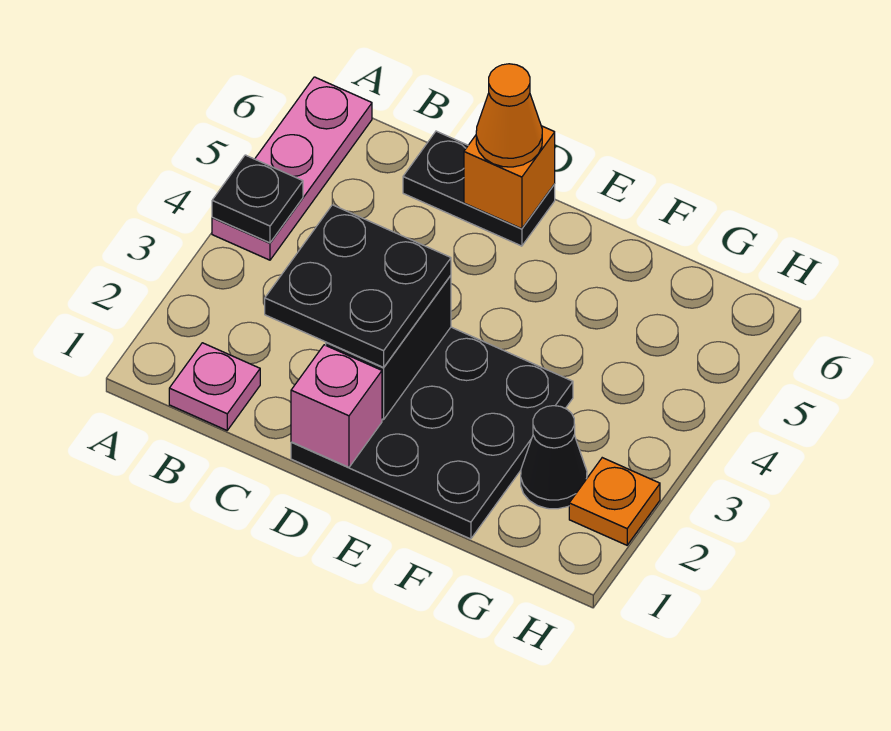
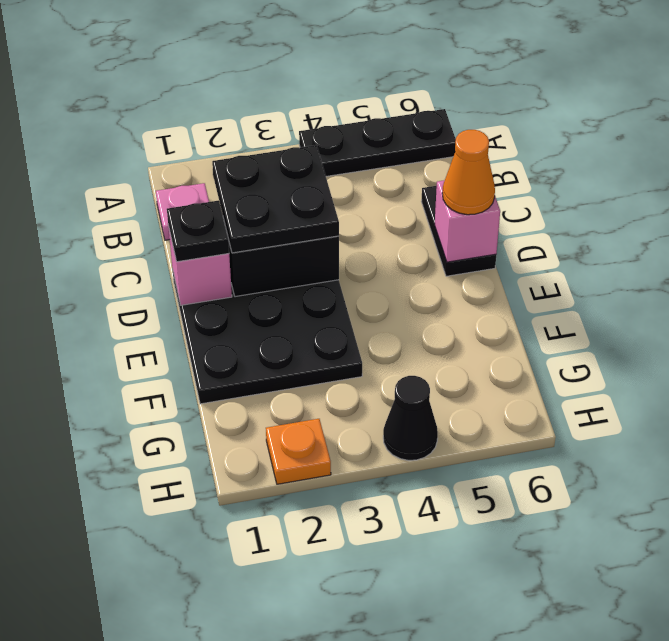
pink 1x3 plate [212,77,372,260] -> black 1x3 plate [299,109,456,176]
black 1x1 plate [212,155,303,243] -> black 1x1 plate moved to [167,200,229,262]
orange 1x1 brick [464,126,555,229] -> pink 1x1 brick [435,180,500,262]
black 1x1 cone [521,406,587,509] -> black 1x1 cone moved to [383,376,438,460]

